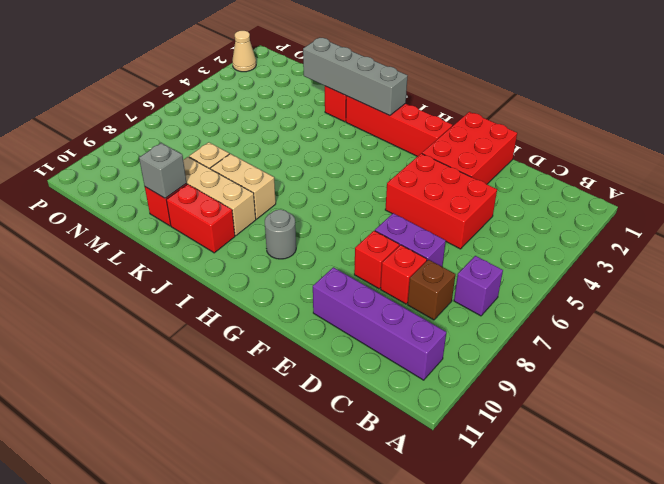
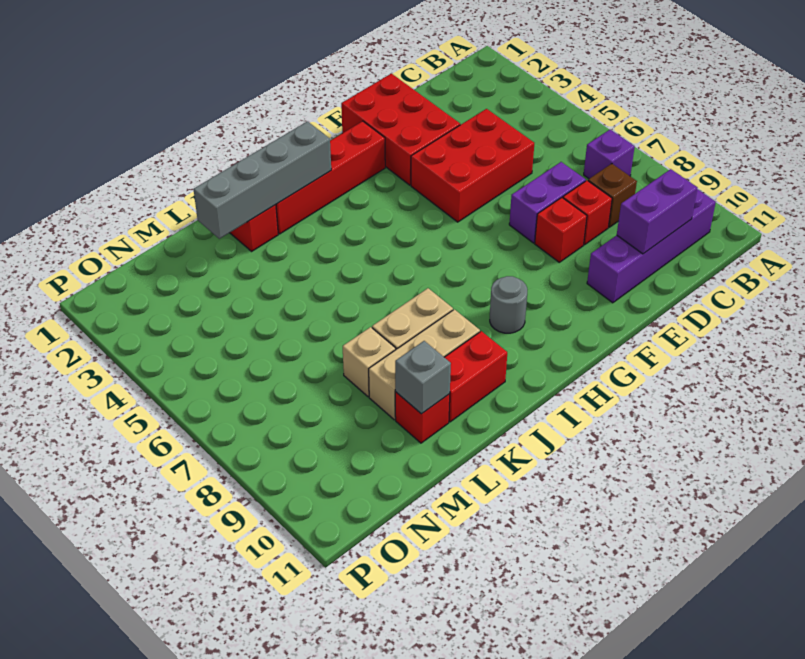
none -> purple 1x2 brick [617,169,697,254]
tan 1x1 cone [232,31,256,72] -> none

